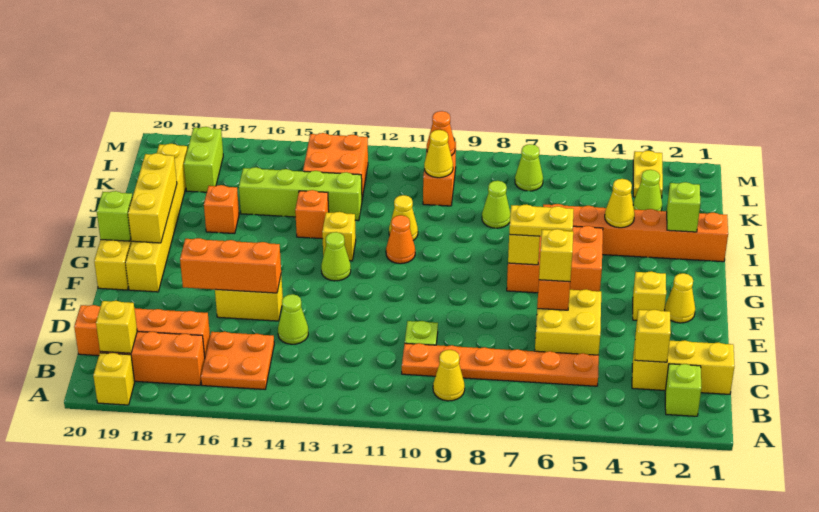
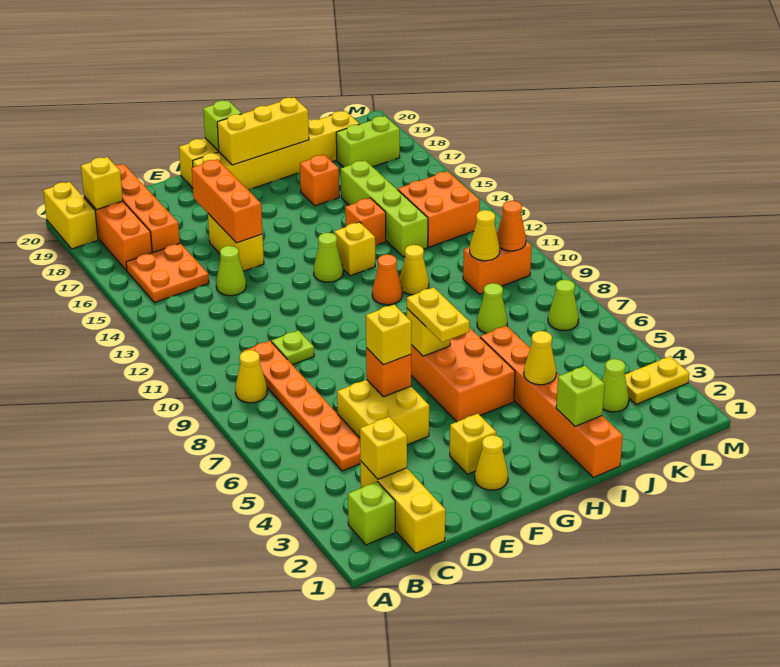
yellow 1x1 brick [93,353,135,405] -> yellow 1x2 brick [43,182,98,249]

